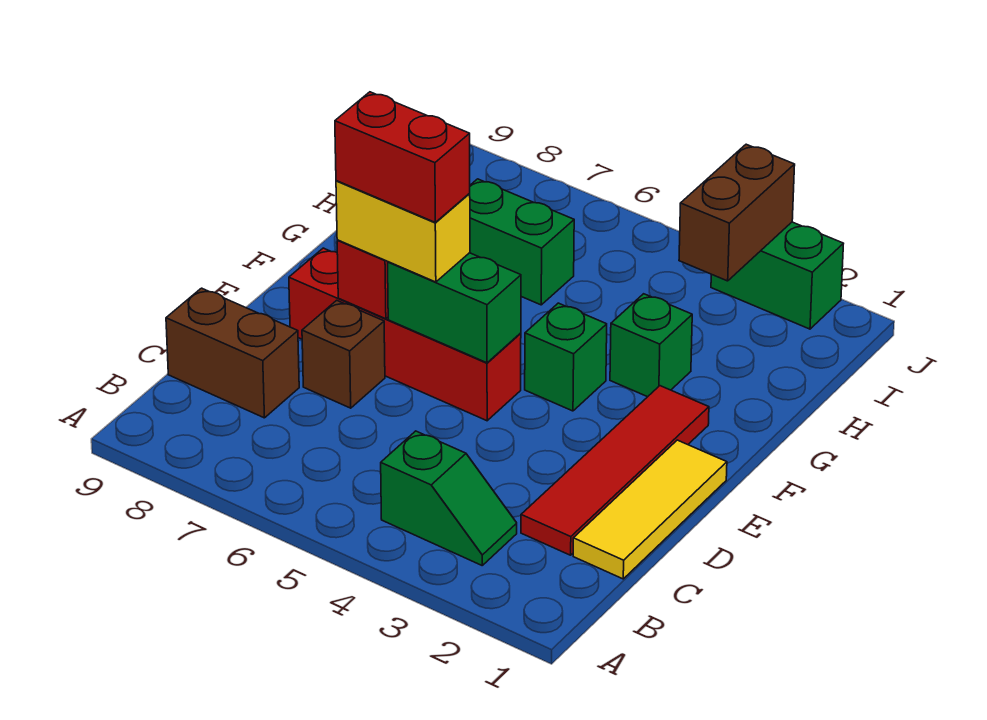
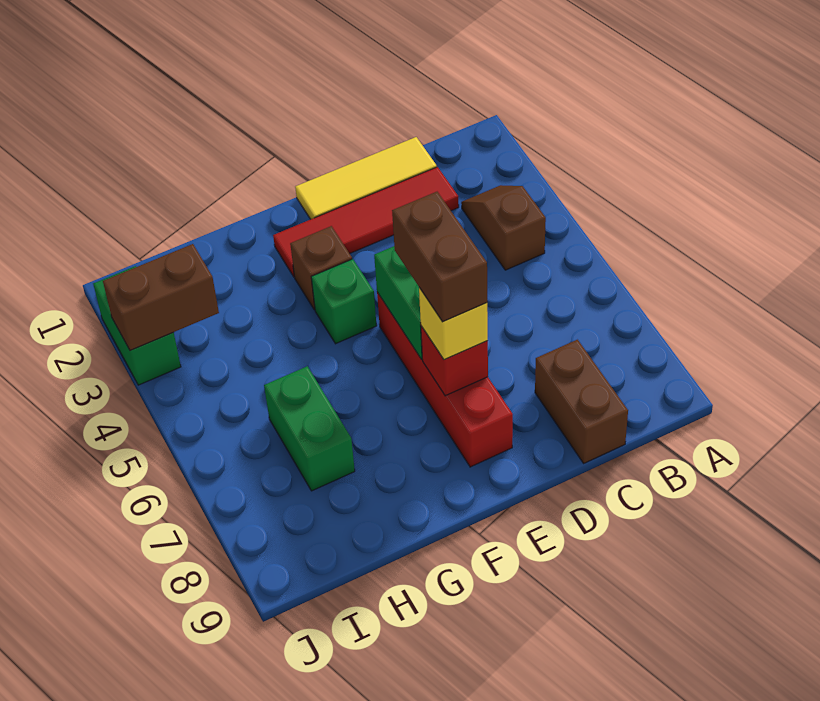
green 1x2 slope [381,431,517,565] -> brown 1x2 slope [461,185,546,270]
brown 1x1 brick [302,300,385,408] -> brown 1x1 brick moved to [290,226,352,310]
yellow 1x2 brick [336,181,470,282] -> yellow 1x1 brick [419,288,488,359]
red 1x2 brick [335,92,470,222] -> brown 1x2 brick [392,192,487,322]
green 1x1 brick [610,294,692,397] -> none

